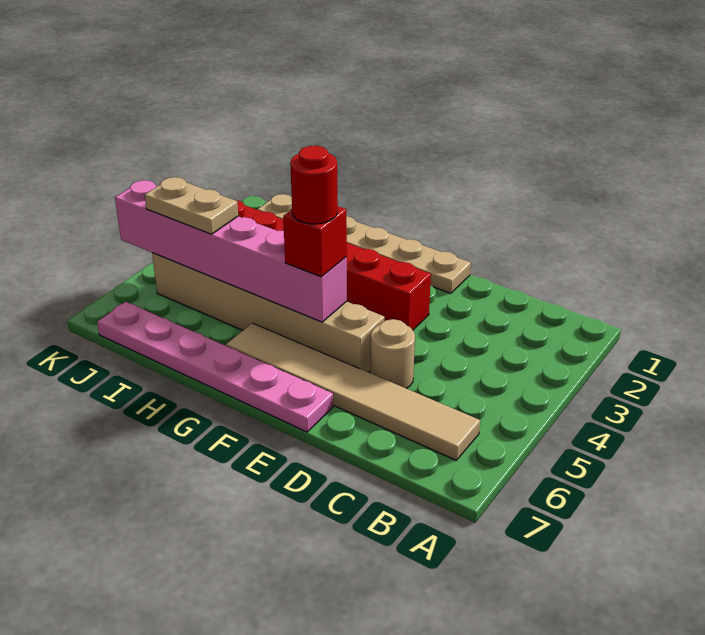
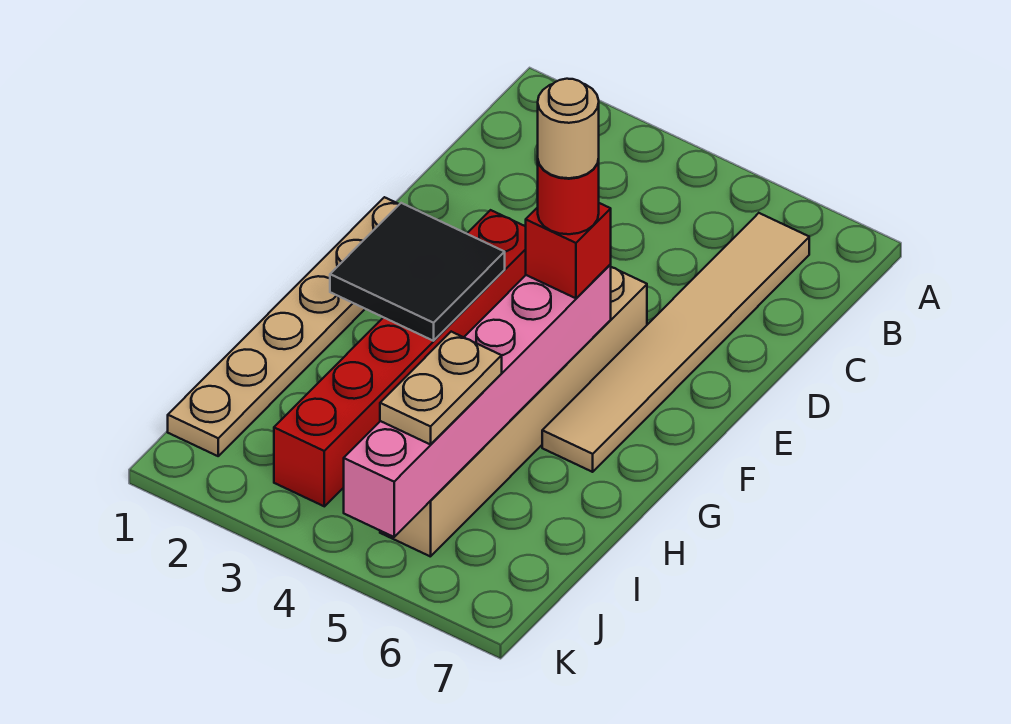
tan 1x1 round brick [370,319,415,389] -> tan 1x1 round brick moved to [538,79,599,178]
pink 1x6 plate [97,302,333,432] -> none
none -> black 2x2 tile [330,203,505,341]

